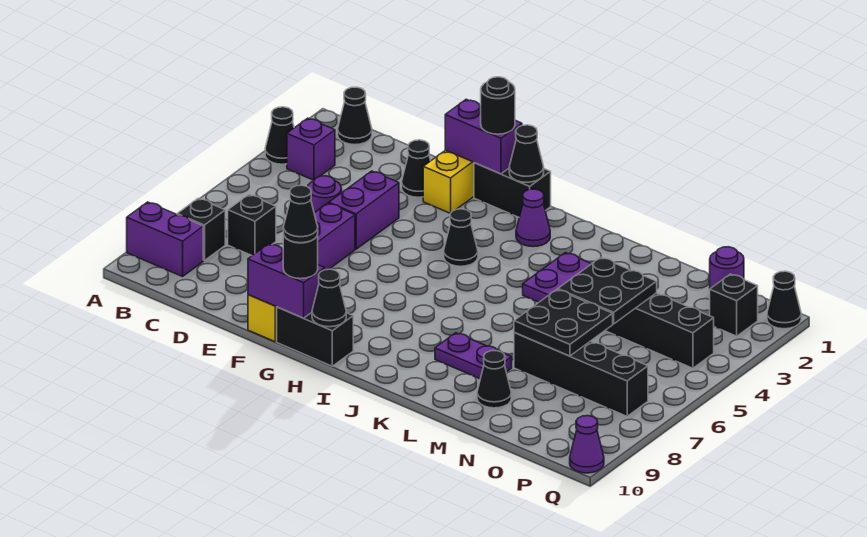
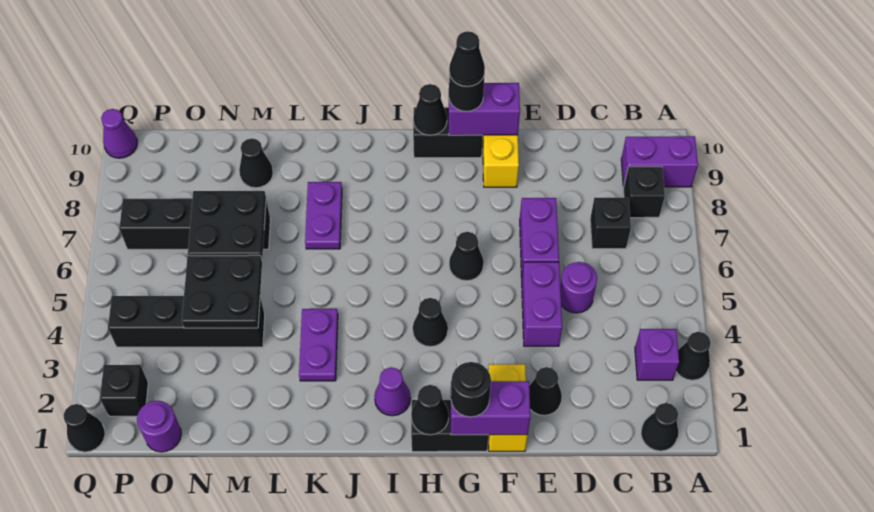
none -> black 1x1 cone [449,232,484,281]
purple 1x2 plate [435,333,512,379] -> purple 1x2 plate turned to [305,182,342,249]

